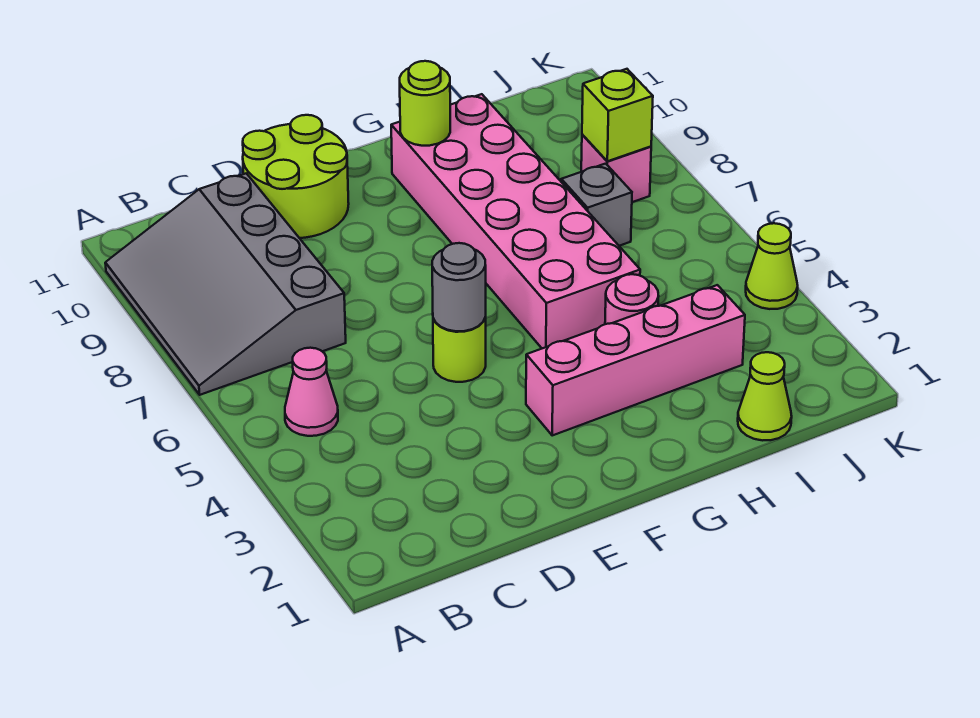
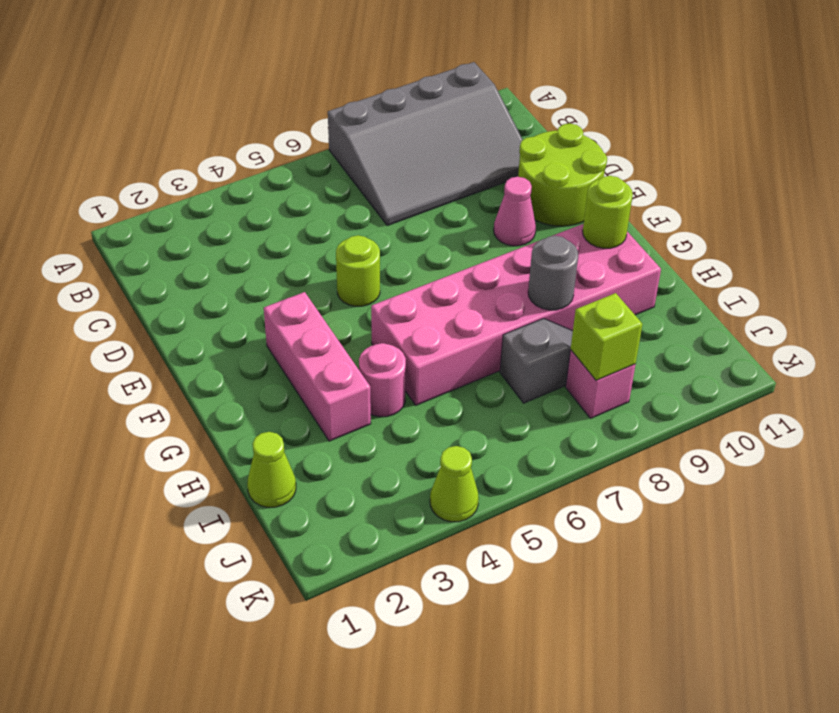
grey 3x4 slope [105,173,346,395] -> grey 3x4 slope turned to [328,62,523,225]
pink 1x1 cone [285,348,338,436] -> pink 1x1 cone moved to [494,177,536,246]
grey 1x1 round brick [432,243,486,331] -> grey 1x1 round brick moved to [528,236,578,310]
pink 1x4 brick [526,285,745,435] -> pink 1x3 brick [264,292,371,441]

